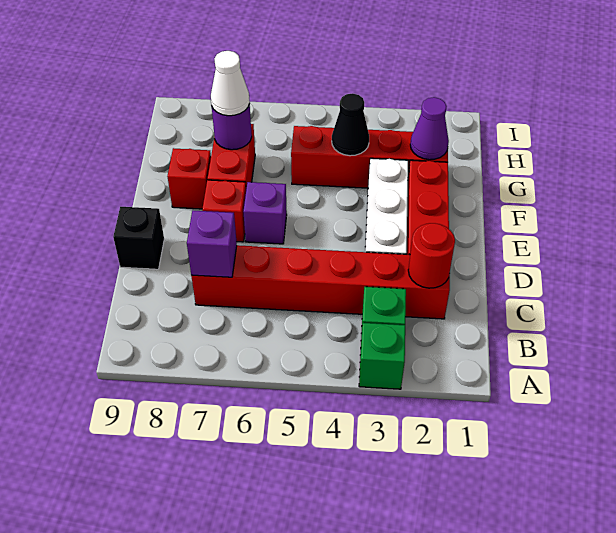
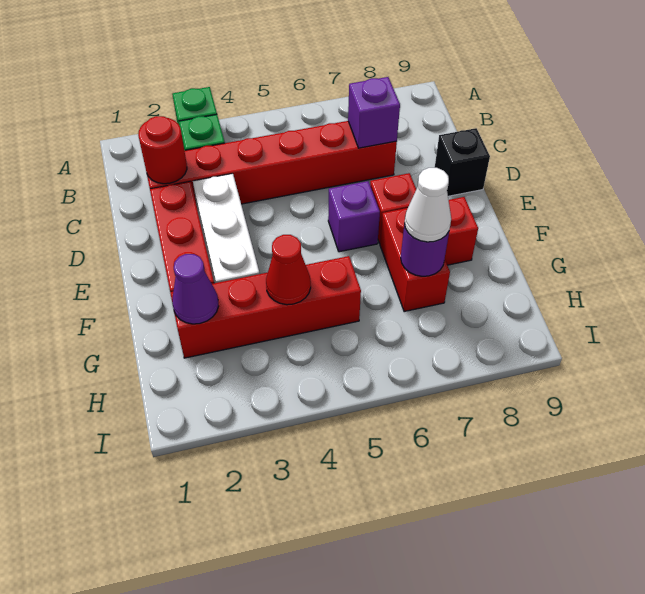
black 1x1 cone [332,93,369,156] -> red 1x1 cone [266,235,311,305]

